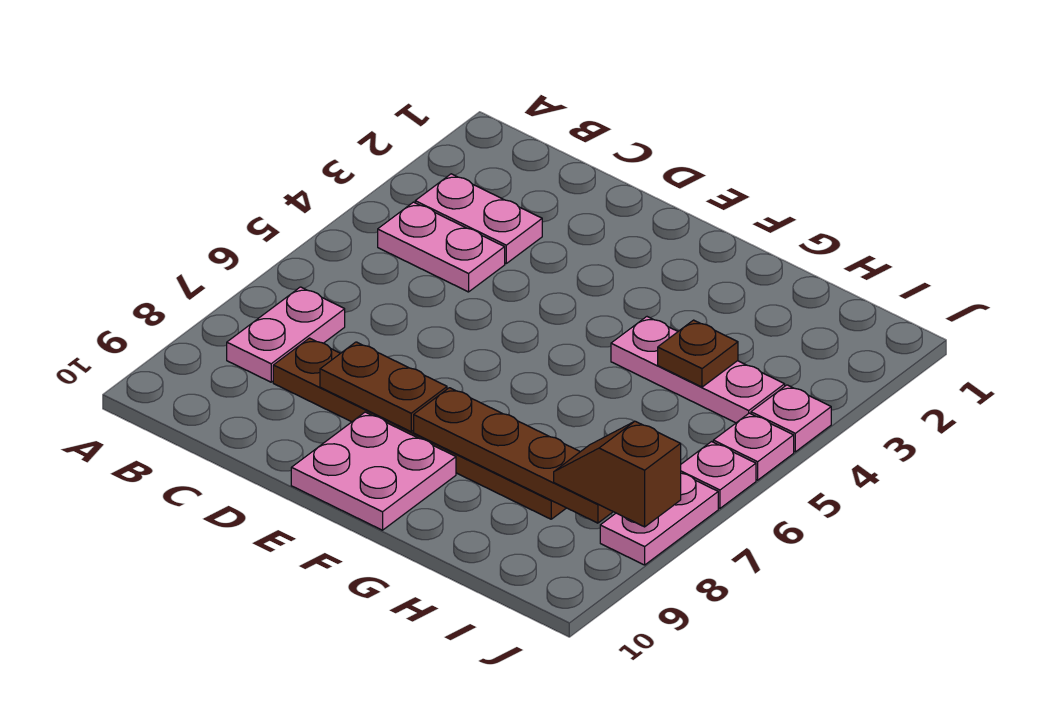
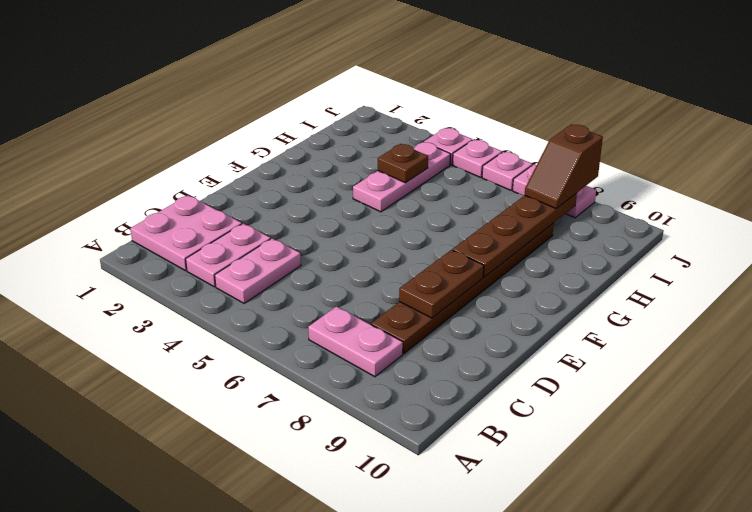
pink 2x2 plate [291,412,456,530] -> pink 2x2 plate moved to [130,195,242,271]

